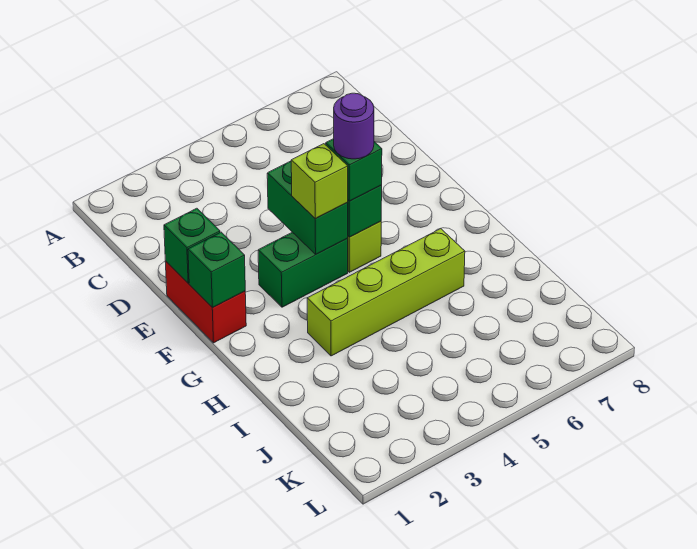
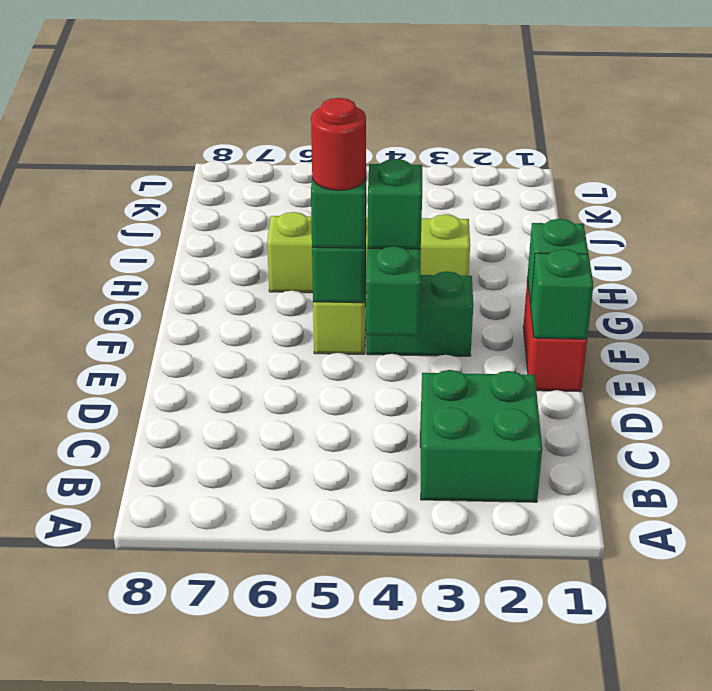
none -> green 2x2 brick [420,370,542,502]
lime 1x1 brick [291,144,348,219] -> green 1x1 brick [368,159,422,249]
purple 1x1 round brick [334,93,374,159] -> red 1x1 round brick [311,98,366,190]

